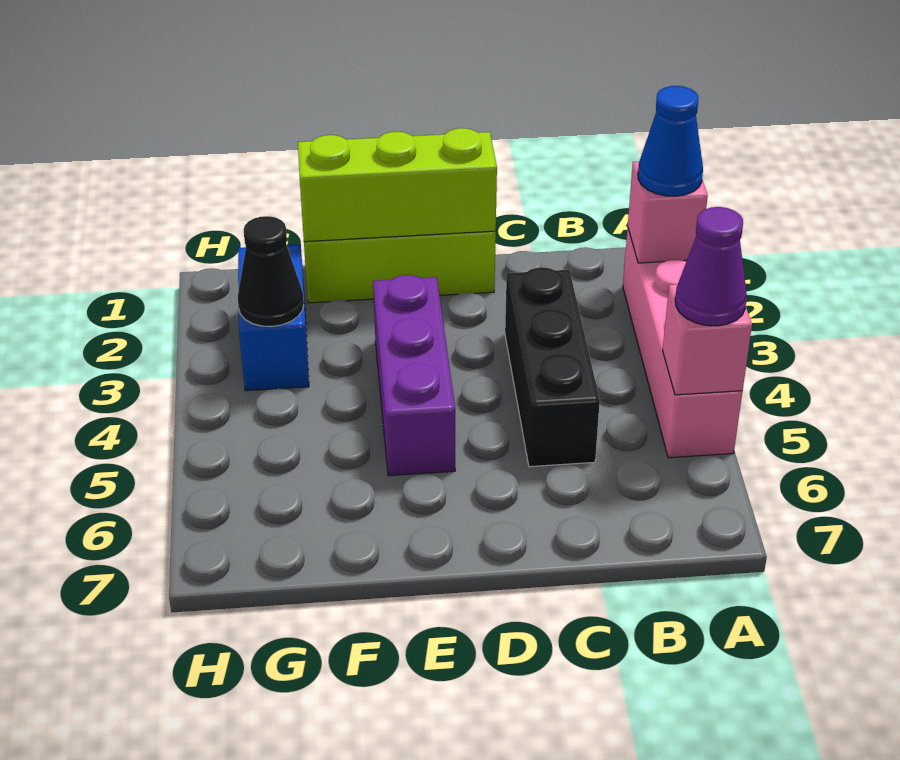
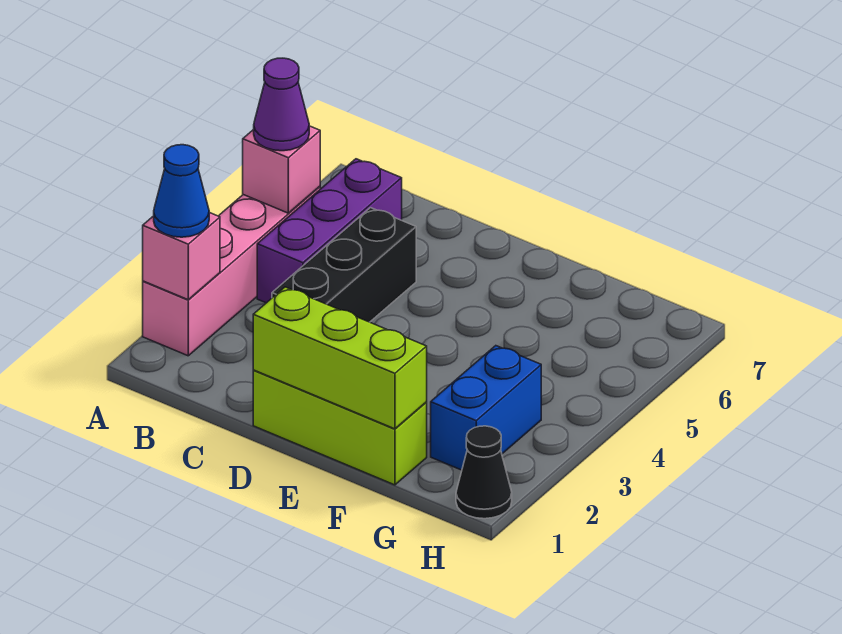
purple 1x3 brick [373,275,455,476] -> purple 1x3 brick moved to [257,159,402,303]
black 1x1 cone [238,216,304,327] -> black 1x1 cone moved to [456,426,512,519]

